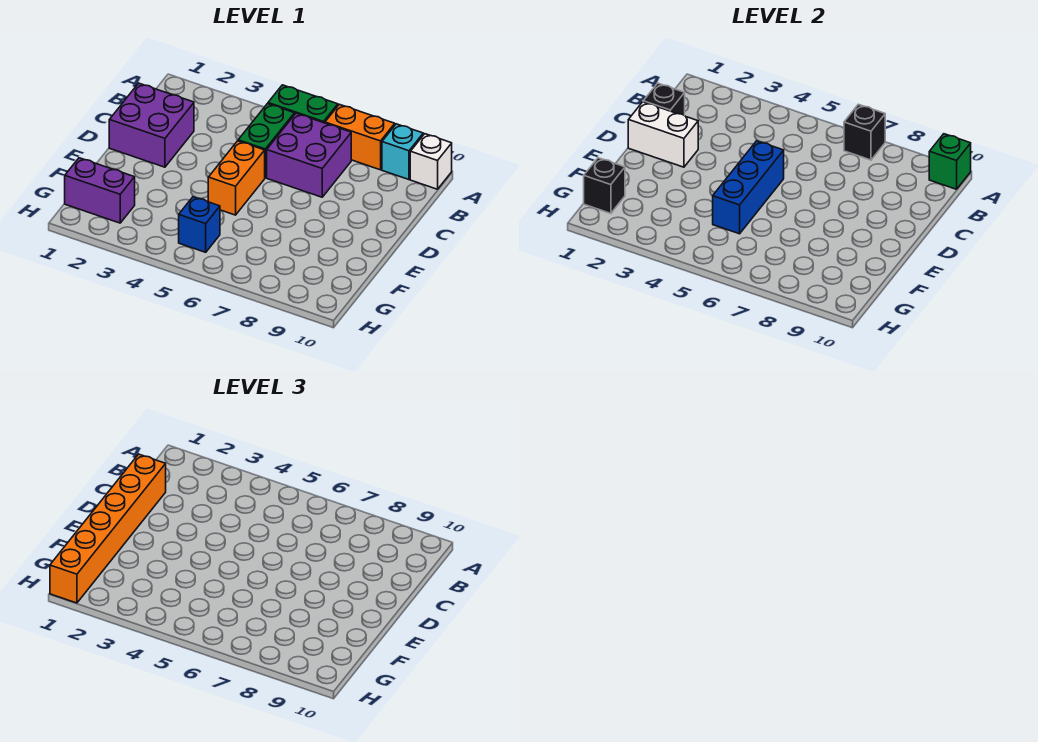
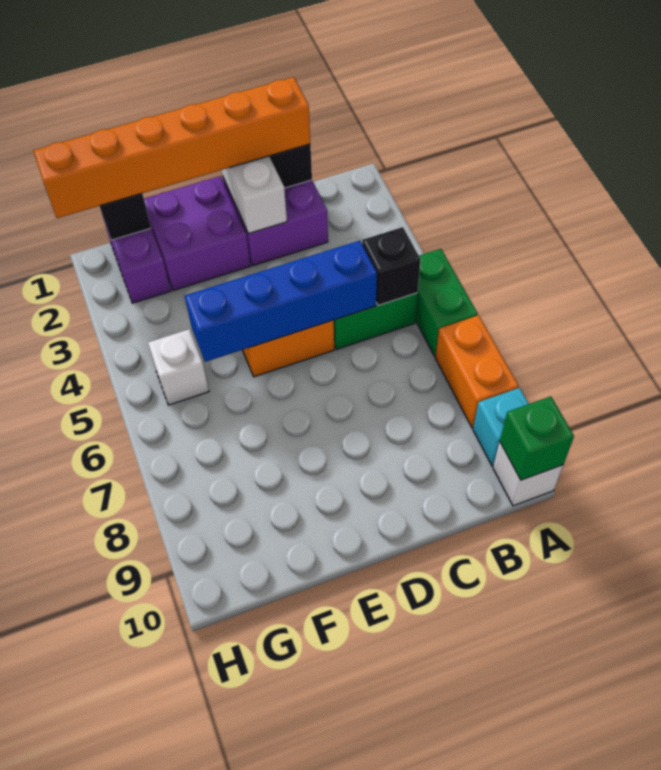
black 1x1 brick [844,104,885,160] -> black 1x1 brick moved to [362,227,421,305]
purple 2x2 brick [267,113,351,197] -> purple 2x2 brick moved to [144,176,250,291]
blue 1x3 brick [713,141,784,234] -> blue 1x4 brick [185,241,377,362]
blue 1x1 brick [179,197,220,252] -> white 1x1 brick [148,329,209,405]

